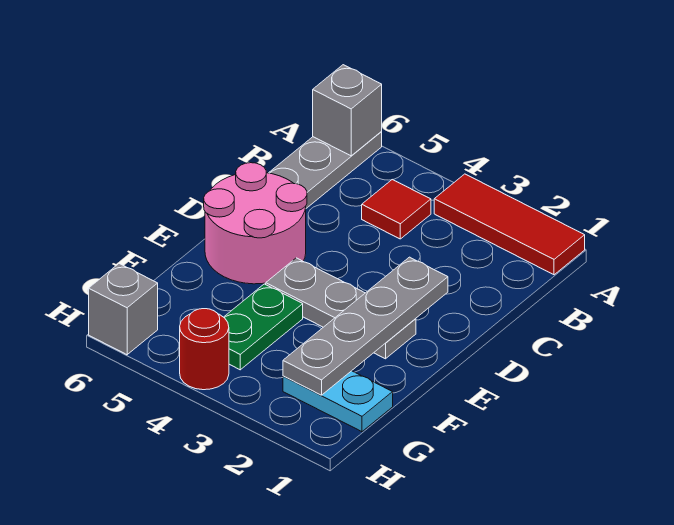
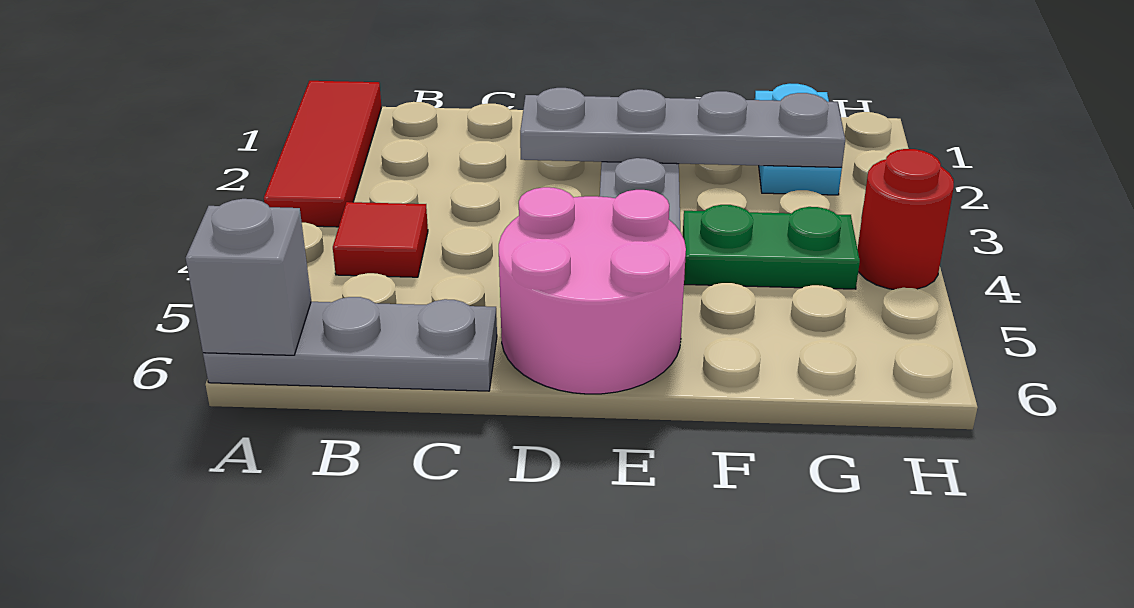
grey 1x1 brick [89,264,158,355] -> none

